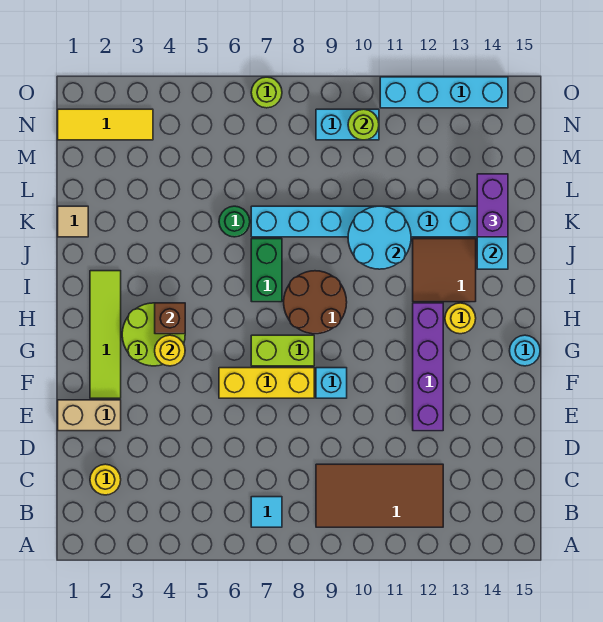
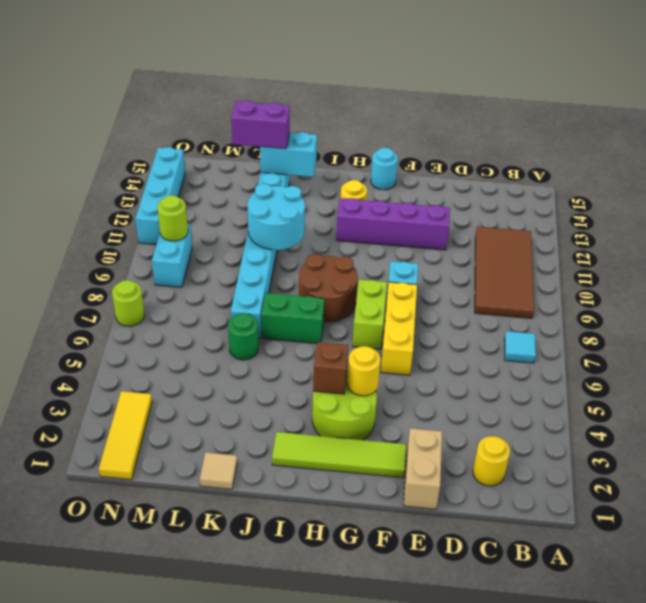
brown 2x2 tile [413,239,476,302] -> none

